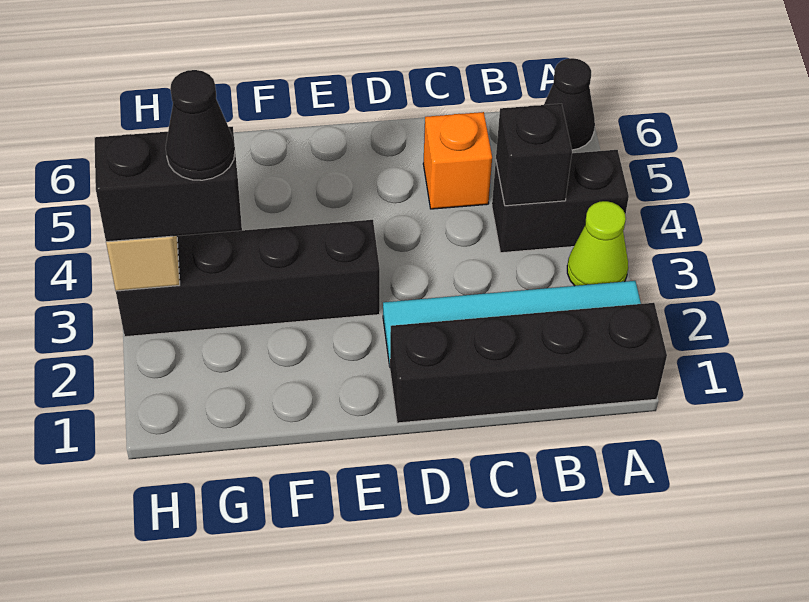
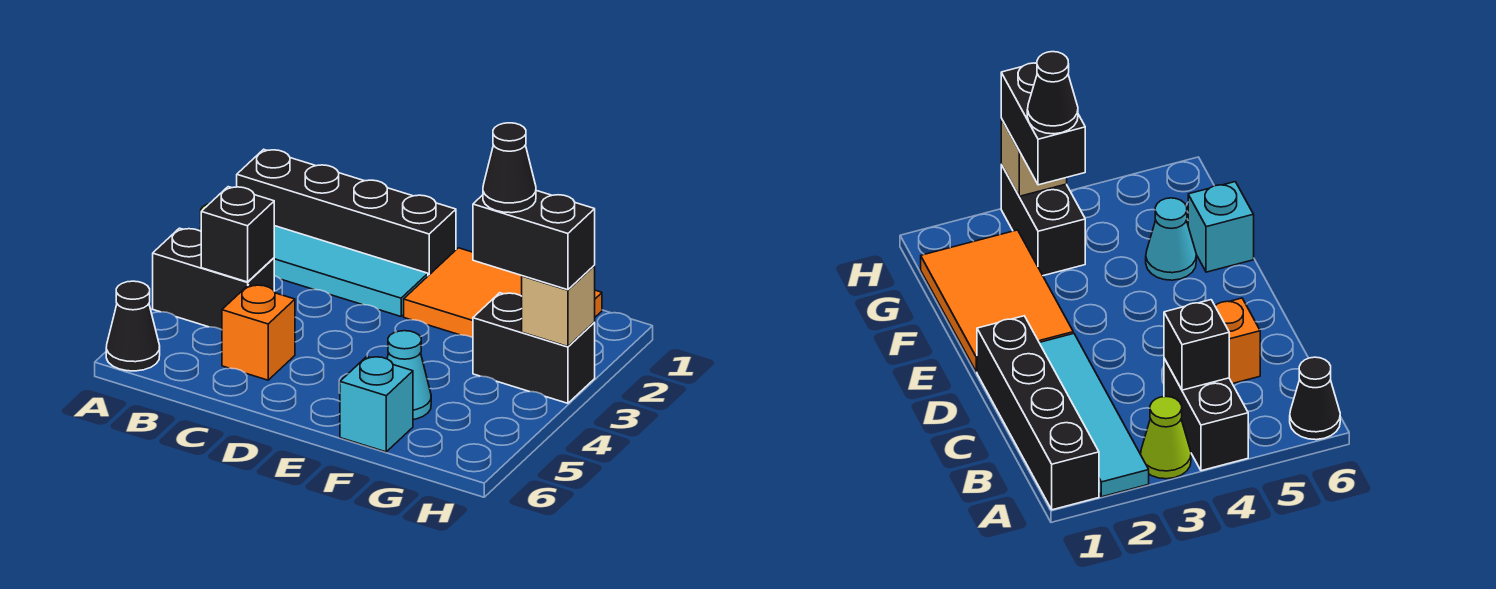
none -> orange 2x3 tile [404,248,602,338]
black 1x4 brick [116,220,380,337] -> black 1x2 brick [473,293,595,403]
none -> cyan 1x1 cone [387,331,431,420]
none -> cyan 1x1 brick [340,357,413,452]

